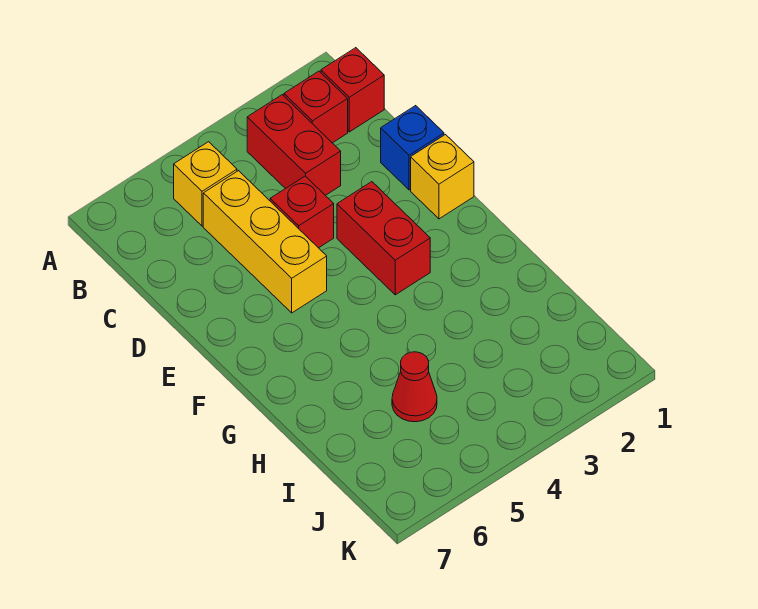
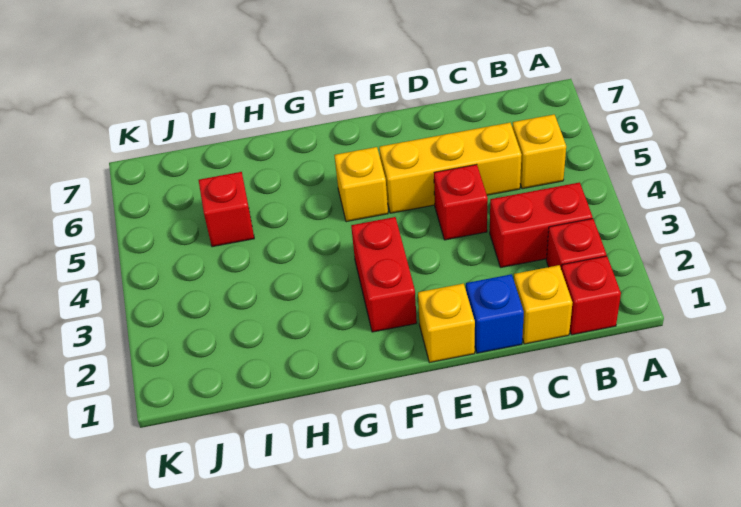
none -> yellow 1x1 brick [514,265,572,344]
red 1x2 brick [337,182,430,295] -> red 1x2 brick turned to [351,217,417,332]
none -> yellow 1x1 brick [334,147,388,222]
red 1x1 cone [392,352,437,422] -> red 1x1 brick [199,172,254,247]

